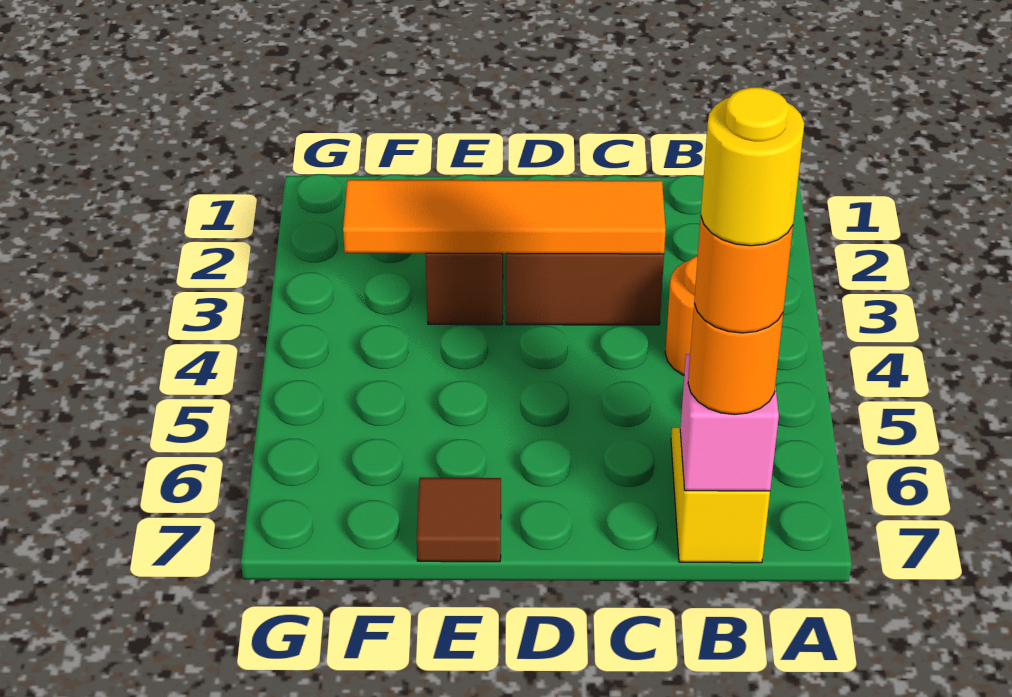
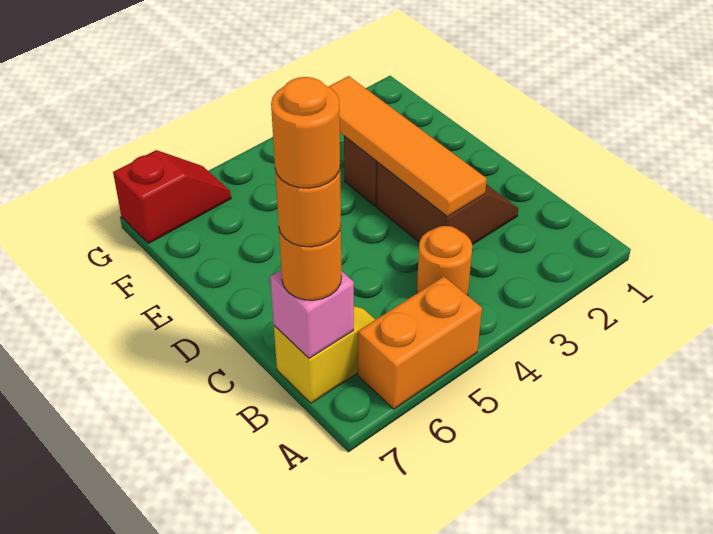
none -> orange 1x2 brick [358,277,482,409]
yellow 1x1 round brick [701,87,804,246] -> orange 1x1 round brick [271,77,340,188]
brown 1x1 tile [417,478,501,562] -> none
none -> red 1x2 slope [113,150,231,243]

